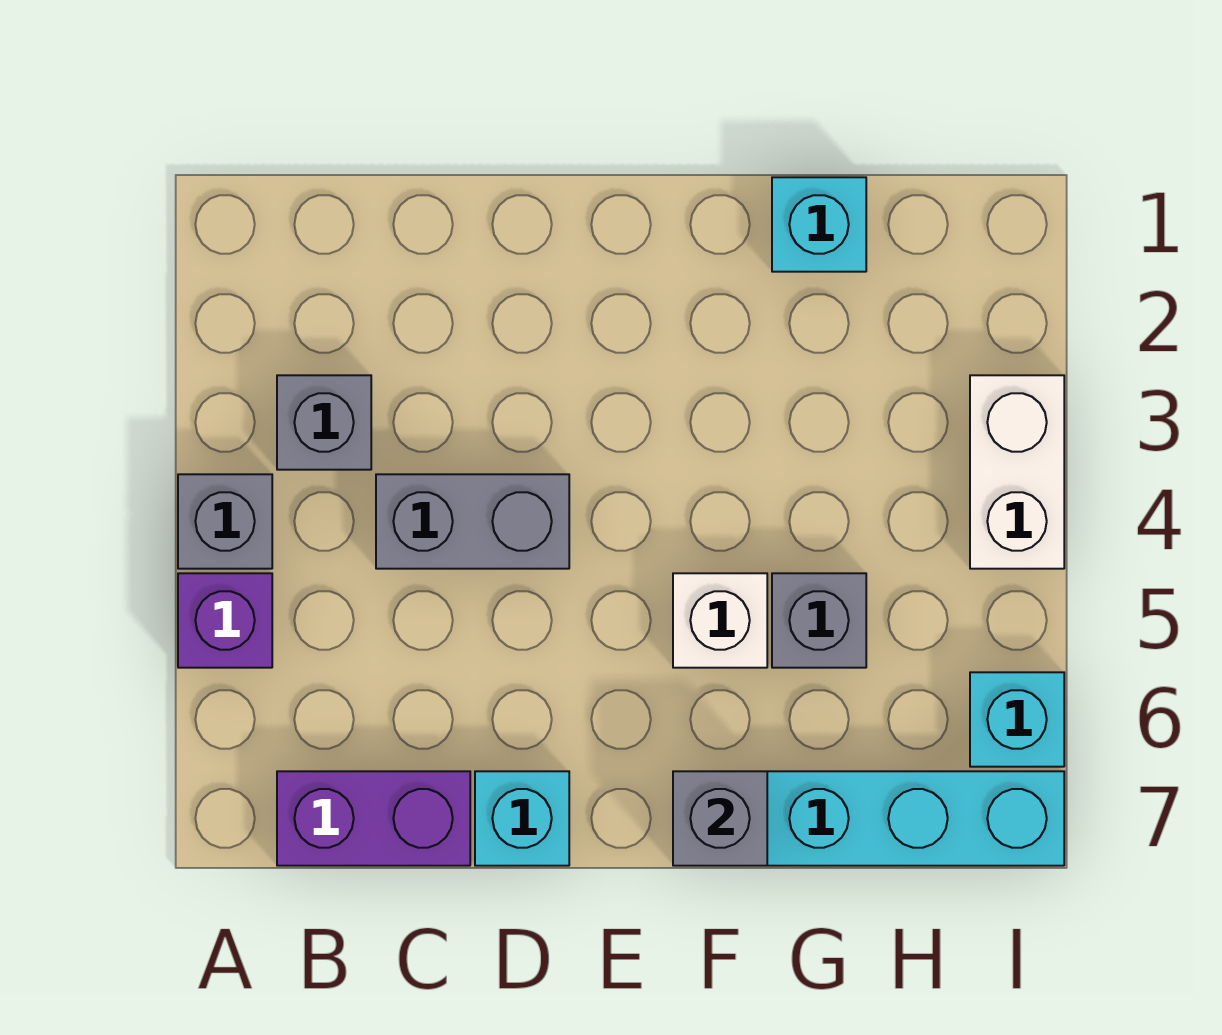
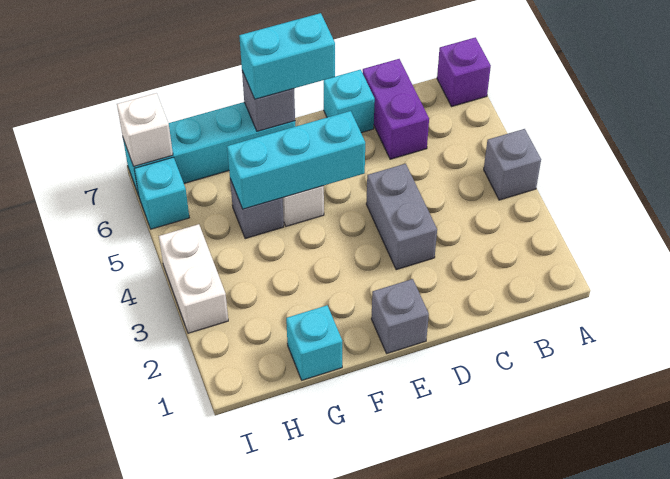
purple 1x1 brick [178,573,272,668] -> purple 1x1 brick moved to [437,37,491,107]
grey 1x1 brick [277,375,371,470] -> grey 1x1 brick moved to [371,279,429,353]
purple 1x2 brick [277,771,470,866] -> purple 1x2 brick turned to [363,59,429,159]
grey 1x2 brick [376,474,569,569] -> grey 1x2 brick turned to [366,164,437,270]
none -> cyan 1x3 brick [227,111,365,209]
none -> cyan 1x2 brick [239,13,335,99]
none -> white 1x1 brick [117,93,173,166]

